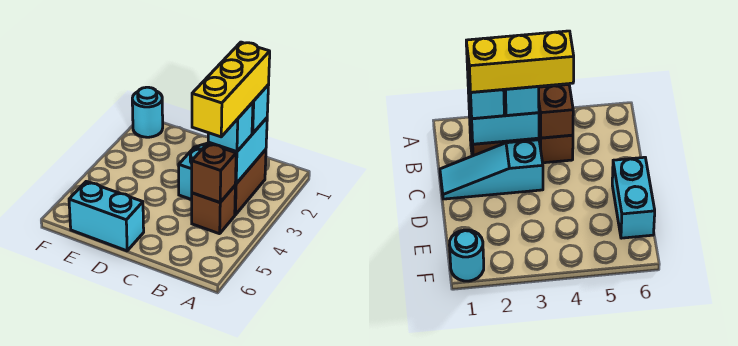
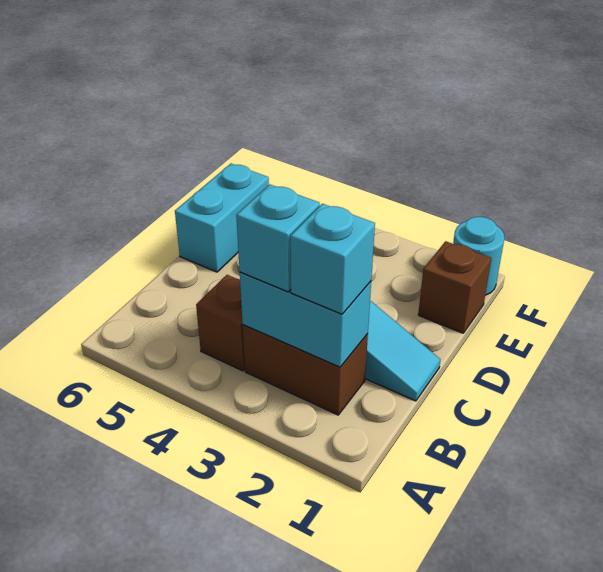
yellow 1x3 brick [192,42,270,137] -> none
brown 1x1 brick [192,143,236,202] -> brown 1x1 brick moved to [418,241,492,333]

